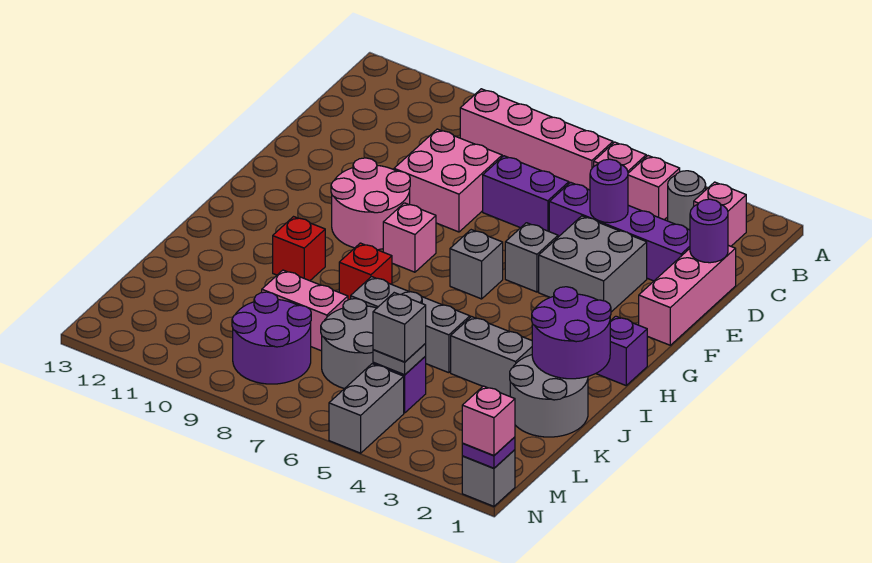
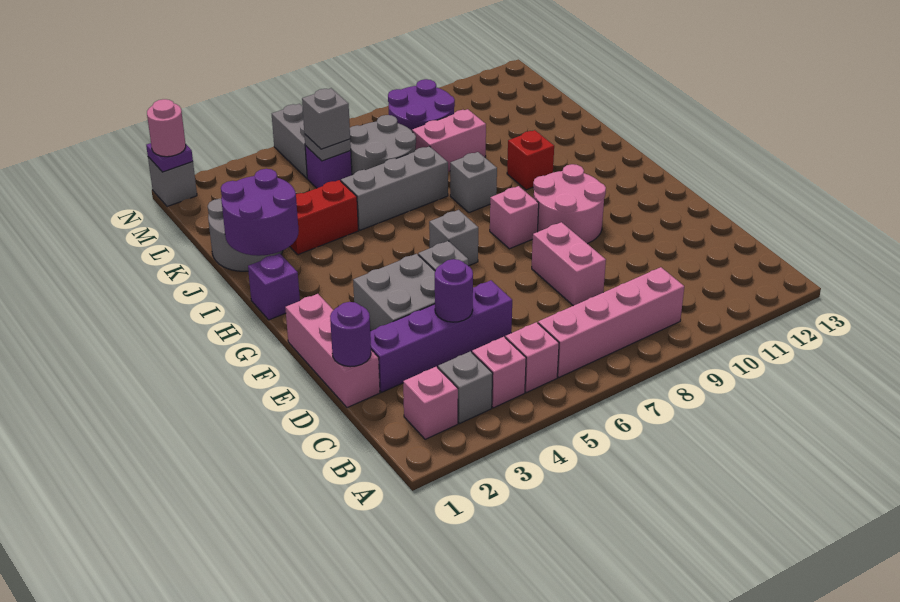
grey 1x1 round brick [668,171,706,230] -> grey 1x1 brick [438,351,493,423]
purple 1x2 brick [483,156,569,231] -> none
pink 2x2 brick [394,129,502,232] -> pink 1x2 brick [532,222,606,306]
red 1x1 brick [339,243,392,300] -> grey 1x1 brick [450,152,497,213]
grey 1x2 brick [451,317,532,396] -> red 1x2 brick [290,180,358,255]
pink 1x1 brick [462,386,515,455] -> pink 1x1 round brick [147,99,186,157]

